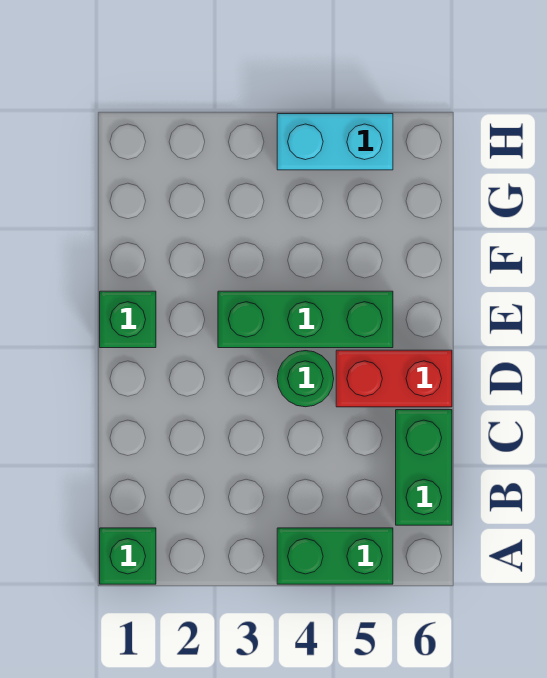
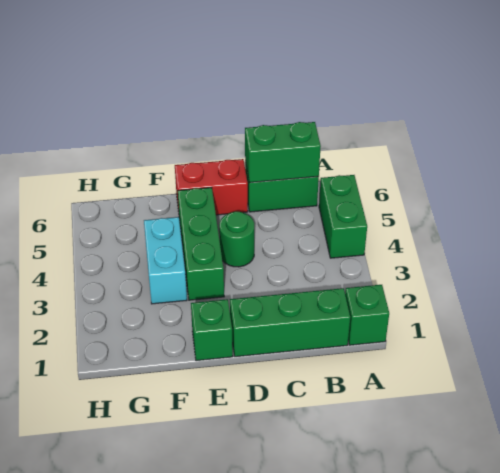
none -> green 1x3 brick [230,288,350,357]
none -> green 1x2 brick [245,122,321,183]
red 1x2 brick [336,350,452,407] -> red 1x2 brick turned to [175,159,248,215]
cyan 1x2 brick [277,114,393,170] -> cyan 1x2 brick moved to [144,217,187,304]

